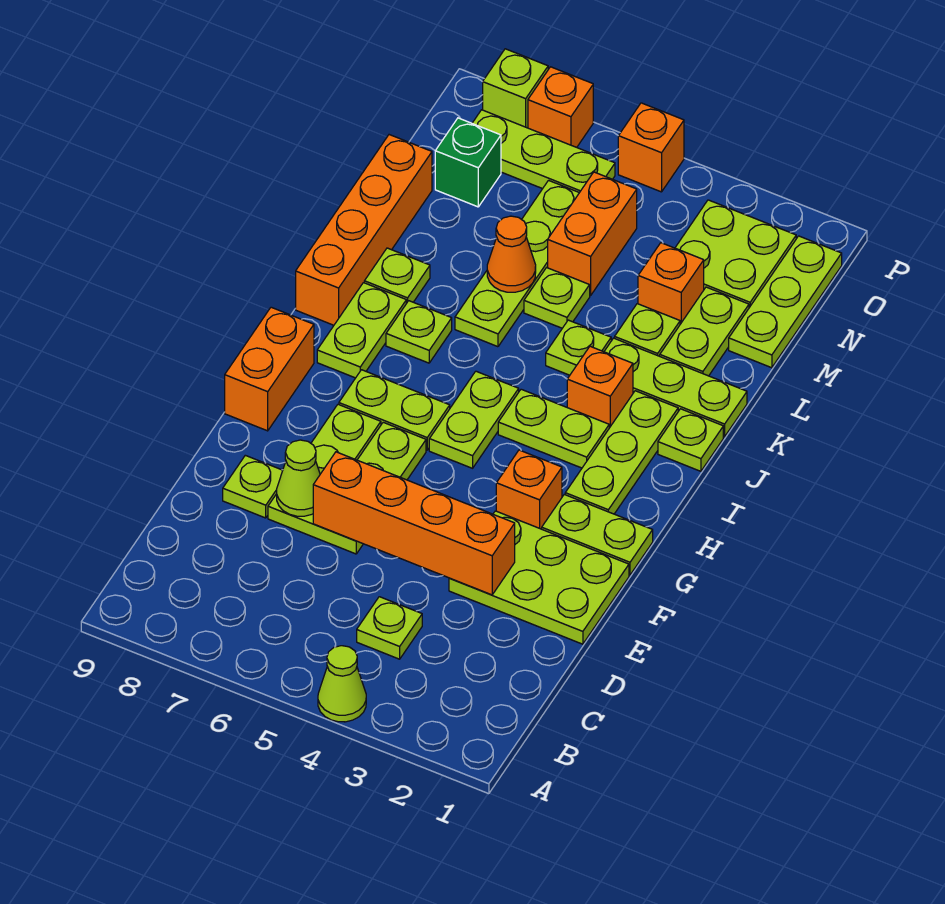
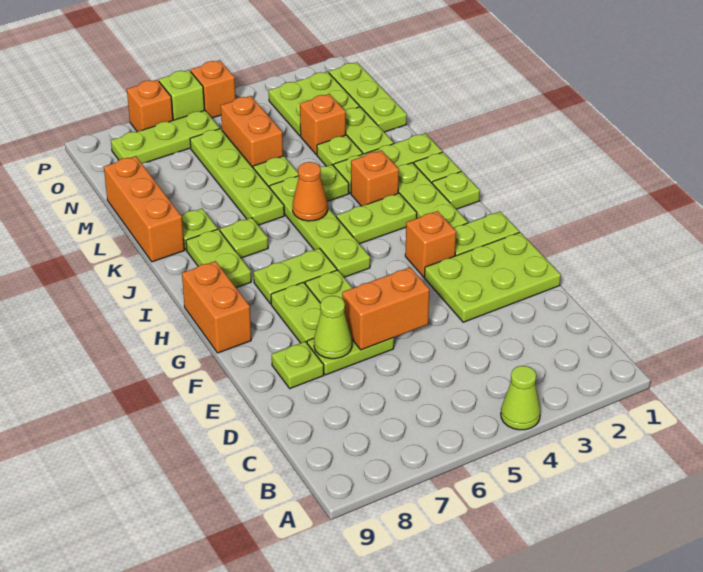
lime 1x1 plate [357,597,422,659] -> lime 1x1 plate moved to [432,171,480,209]
orange 1x4 brick [313,452,515,595] -> orange 1x2 brick [342,267,430,350]
lime 1x2 plate [429,371,519,468] -> lime 1x4 plate [270,176,370,277]
orange 1x4 brick [296,135,432,325] -> orange 1x3 brick [104,156,184,262]
orange 1x1 cone [487,216,536,292] -> orange 1x1 cone moved to [293,162,328,221]
green 1x1 brick [435,118,501,207] -> none
lime 1x1 brick [483,49,548,128] -> lime 1x1 brick moved to [159,70,205,120]

